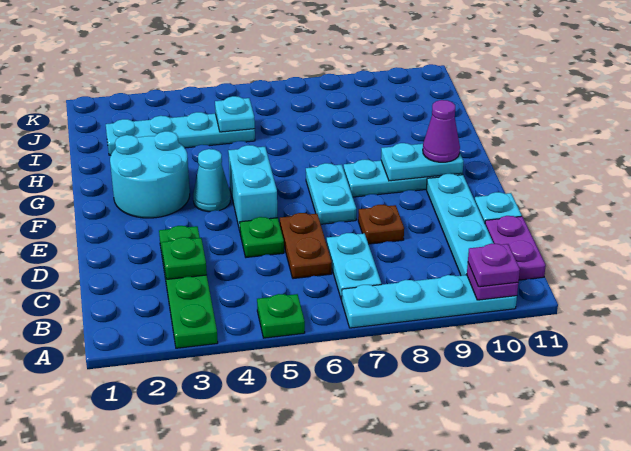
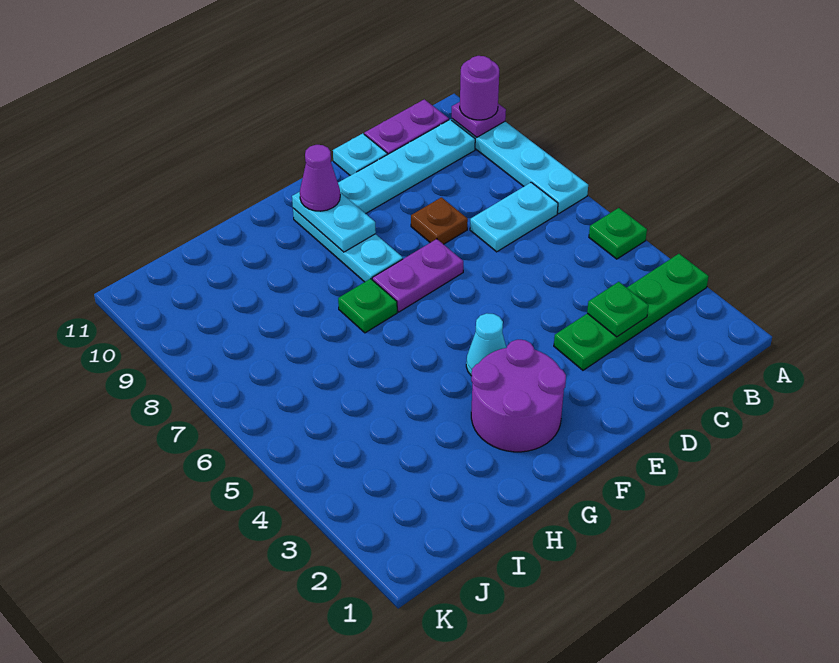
purple 1x1 plate [468,244,520,287] -> purple 1x1 round brick [460,56,499,120]
brown 1x2 plate [280,213,332,279] -> none
green 1x1 plate [240,217,284,257] -> green 1x1 plate moved to [338,279,397,333]
cyan 1x2 brick [228,145,278,231] -> none
cyan 1x2 plate [306,163,356,224] -> purple 1x2 plate [372,239,463,312]
cyan 2x2 round brick [110,131,190,218] -> purple 2x2 round brick [471,340,566,452]
cyan 1x4 plate [106,112,255,155] -> none
cyan 1x1 plate [215,96,255,132] -> none

